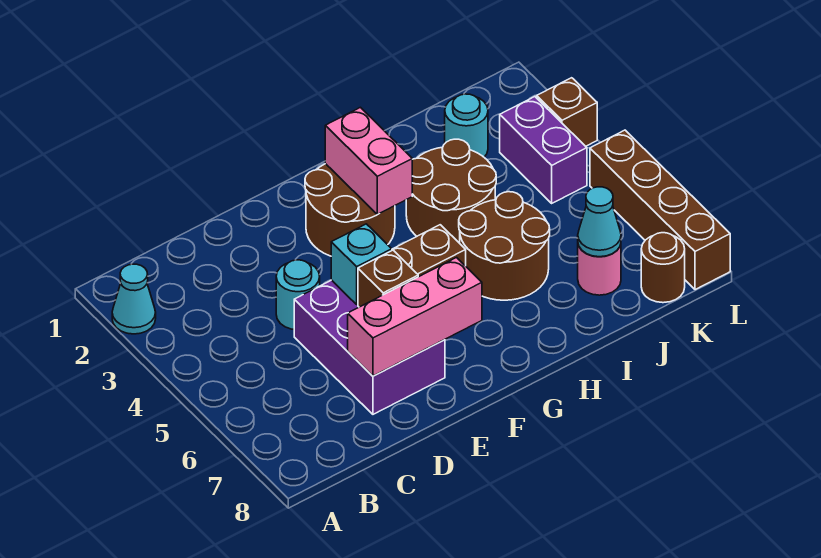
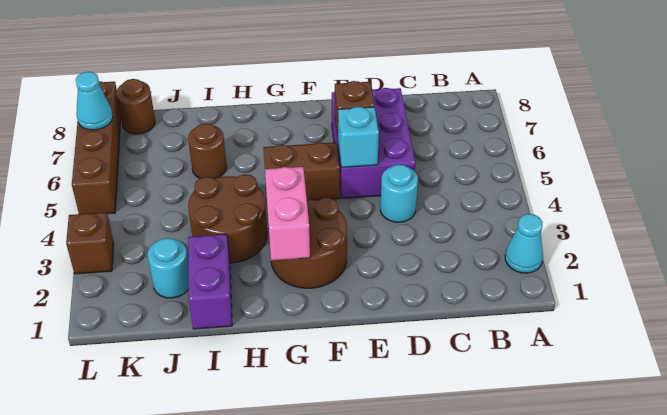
pink 1x3 brick [348,258,482,376] -> none
brown 2x2 round brick [459,192,550,300] -> brown 1x1 round brick [188,124,227,179]
pink 1x1 round brick [578,244,621,295] -> none
cyan 1x1 cone [578,187,621,257] -> cyan 1x1 cone moved to [76,72,113,130]
purple 1x2 brick [500,97,587,203] -> purple 1x2 brick moved to [188,234,232,329]

